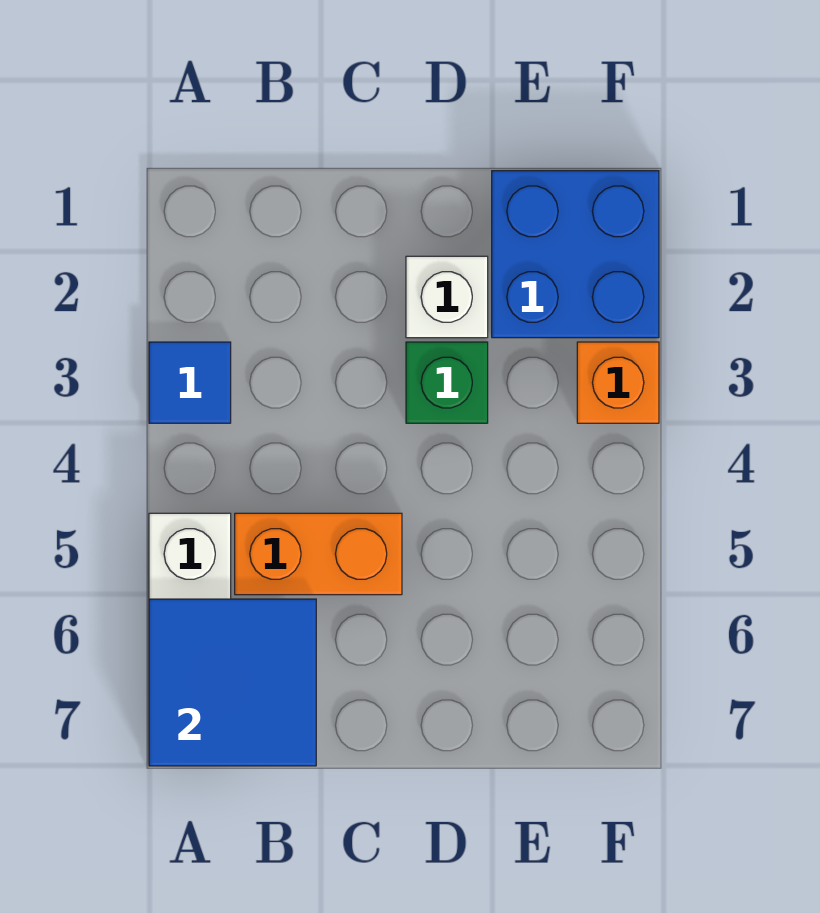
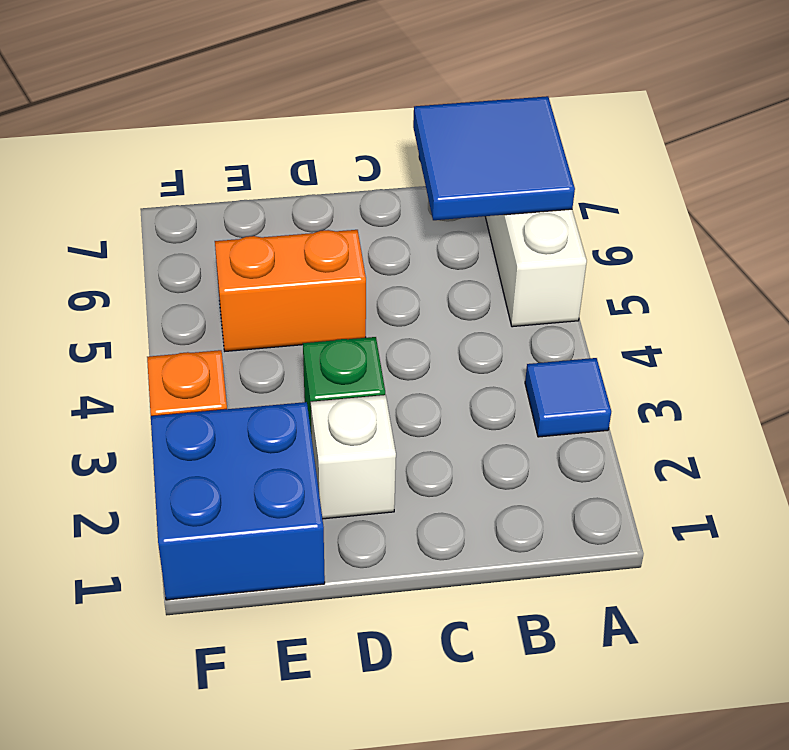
orange 1x2 brick [235,513,402,595] -> orange 1x2 brick moved to [215,230,366,351]

